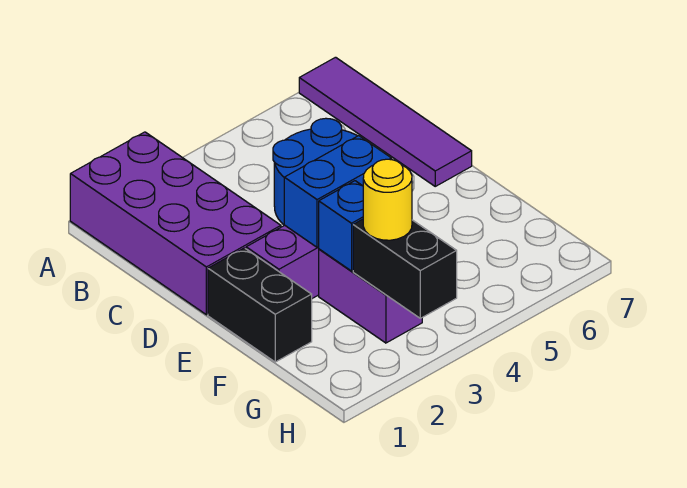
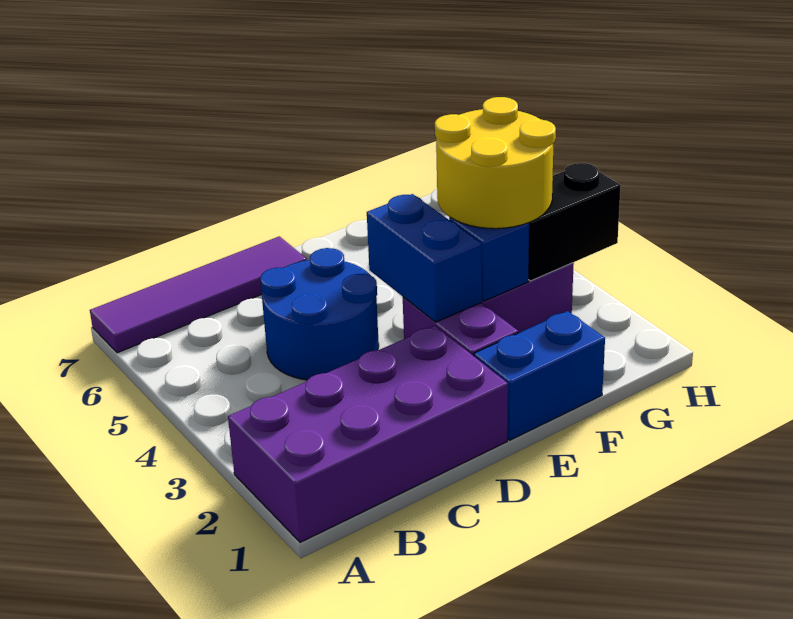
black 1x2 brick [208,248,312,362] -> blue 1x2 brick [474,311,605,440]
yellow 1x1 round brick [363,159,412,240] -> yellow 2x2 round brick [435,97,556,229]

